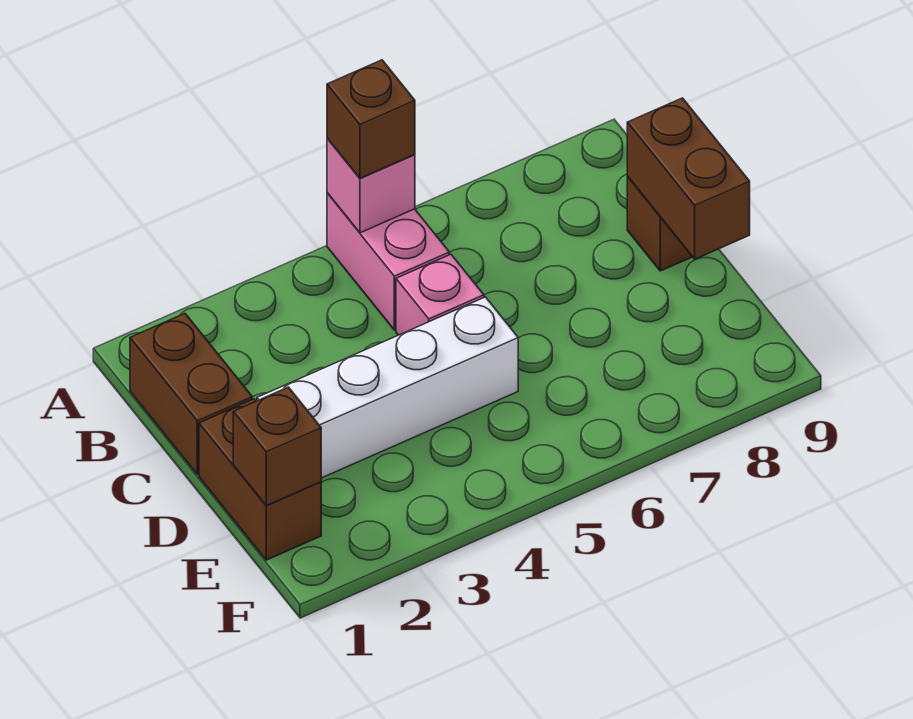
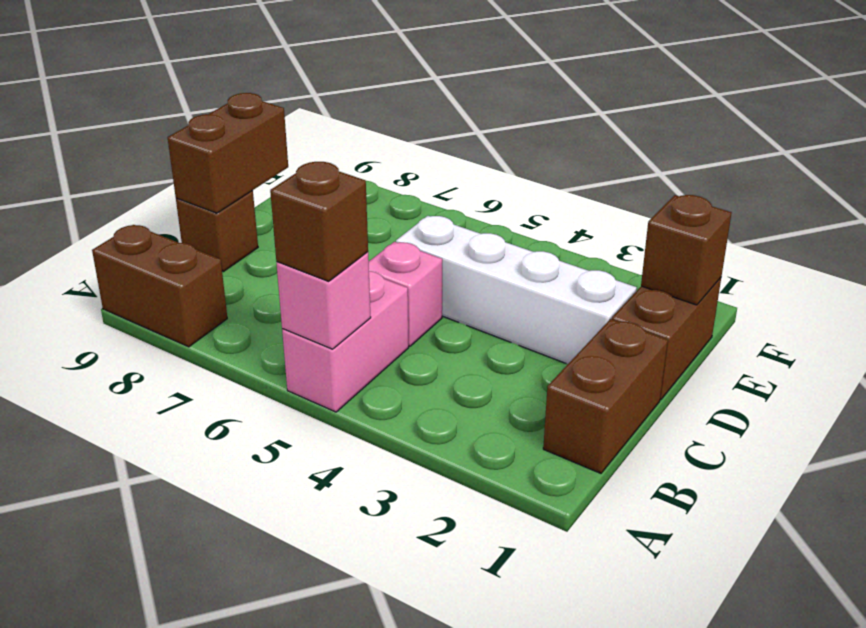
none -> brown 1x2 brick [92,225,227,347]

